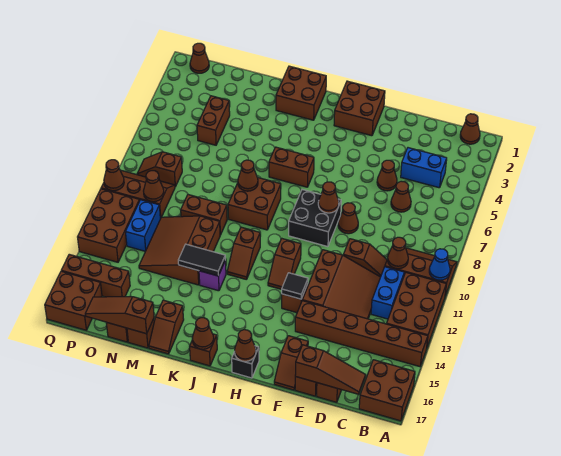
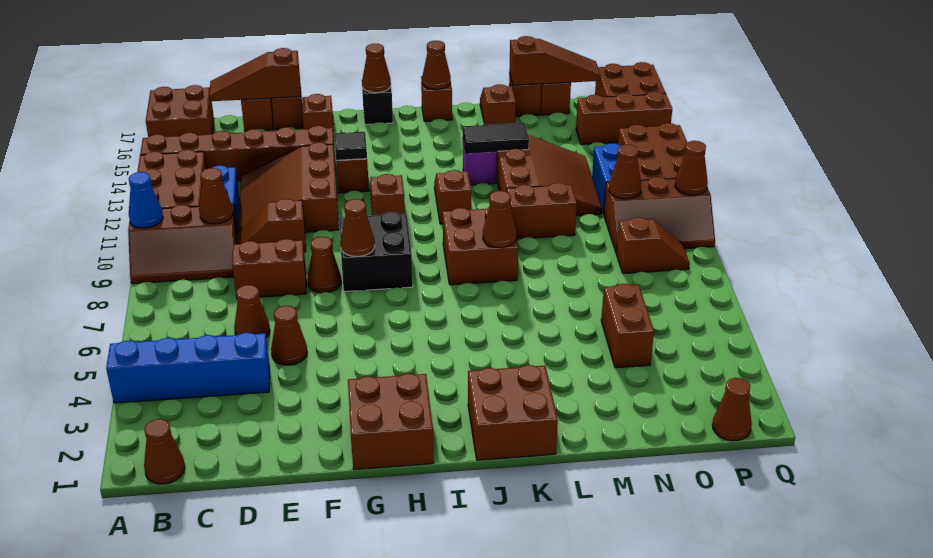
blue 1x2 brick [401,148,447,188] -> blue 1x4 brick [106,333,270,403]
brown 1x2 brick [269,147,314,187] -> brown 1x2 brick moved to [232,239,306,297]

